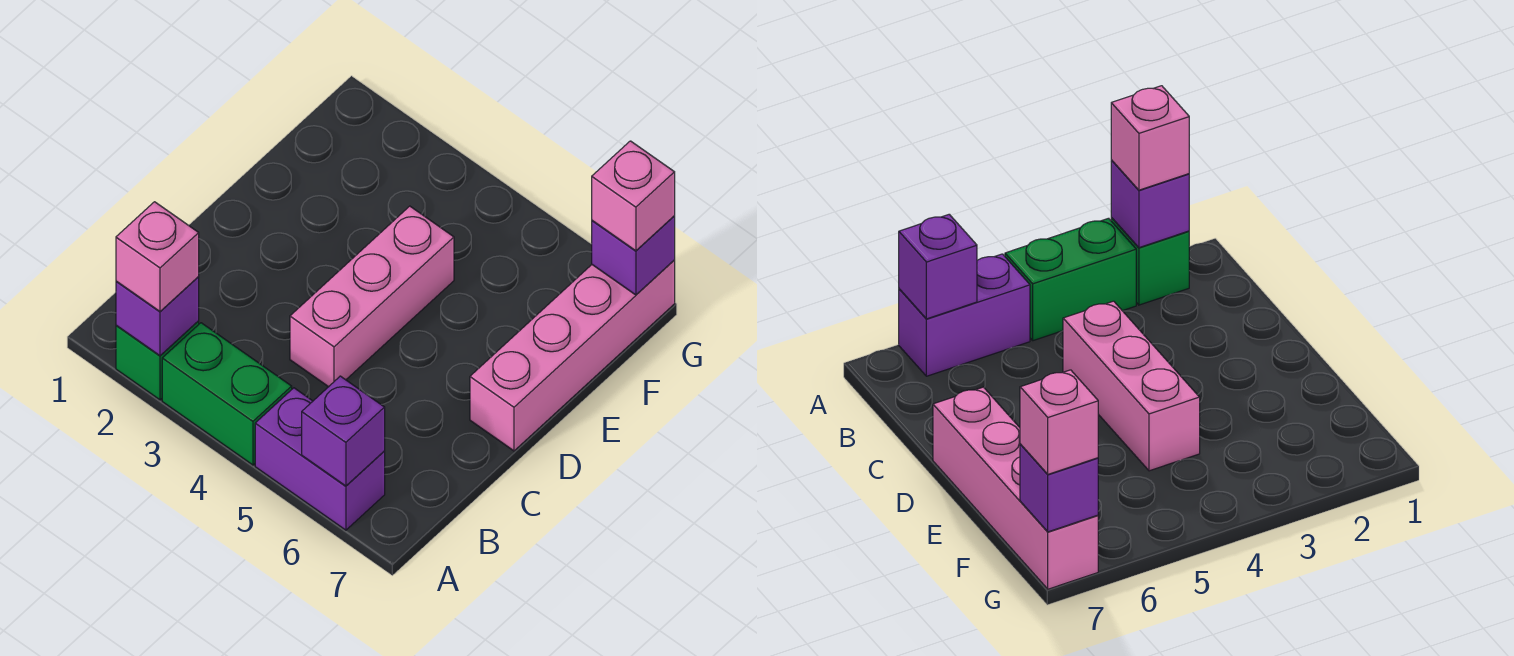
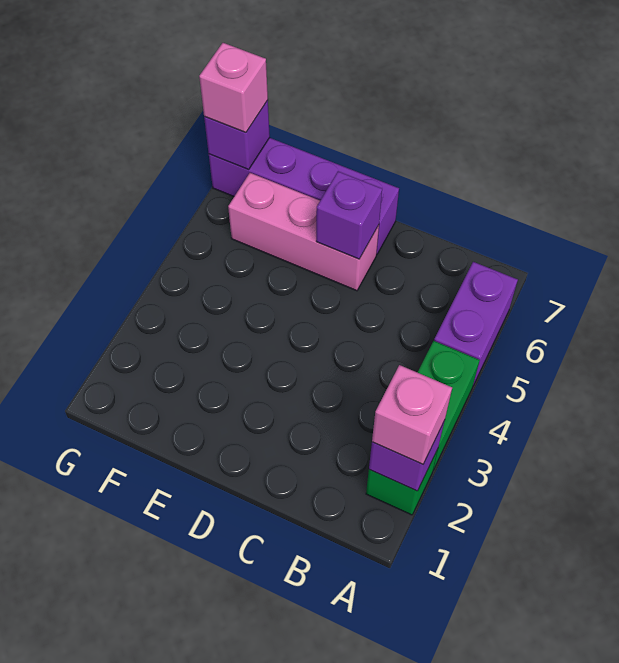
purple 1x1 brick [302,376,385,486] -> purple 1x1 brick moved to [316,171,382,259]
pink 1x3 brick [290,206,454,387] -> pink 1x3 brick moved to [228,173,379,291]
pink 1x4 brick [470,260,675,451] -> purple 1x4 brick [209,138,399,254]

